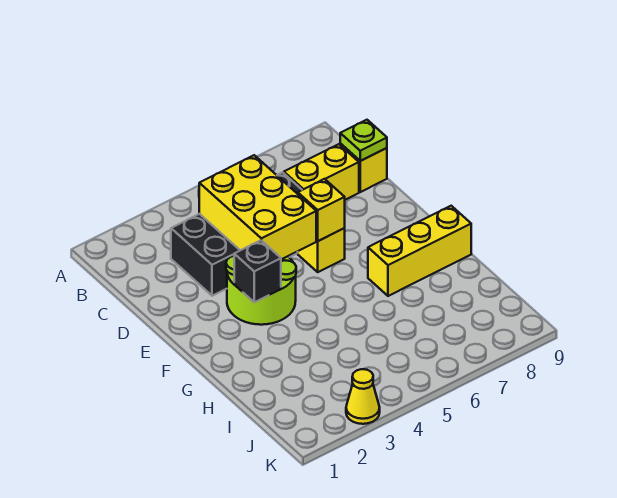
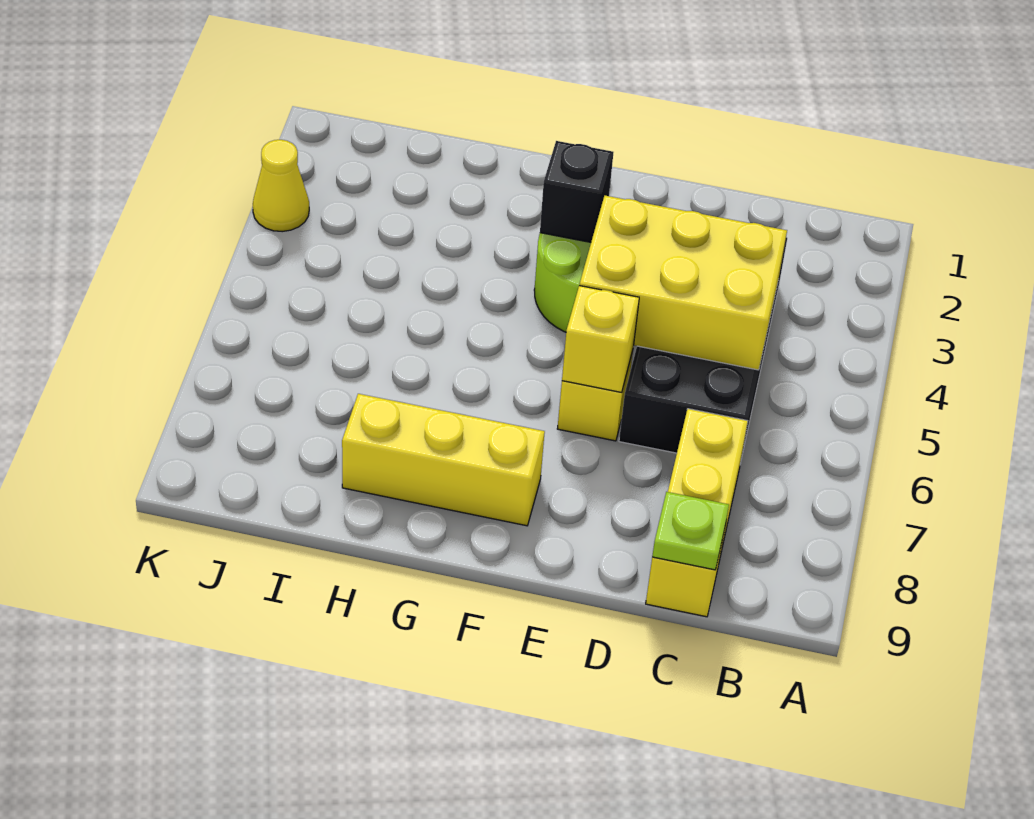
yellow 1x3 brick [368,206,471,296] -> yellow 1x3 brick turned to [342,394,545,526]

